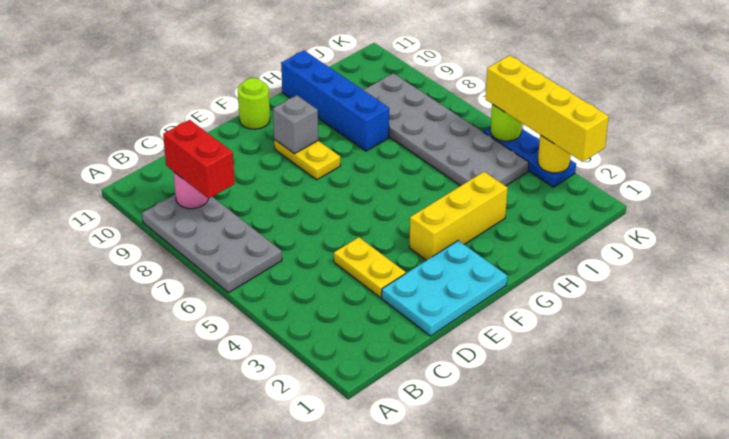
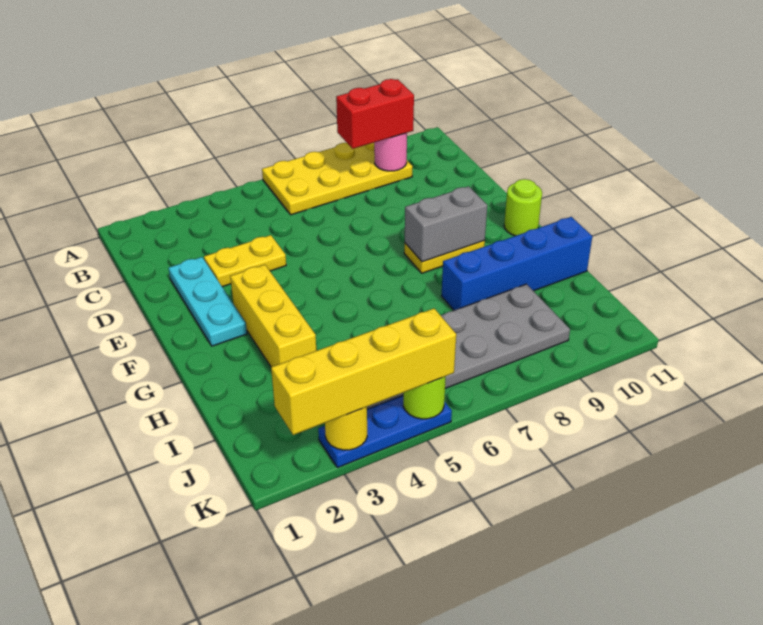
grey 2x4 plate [142,194,282,293] -> yellow 2x4 plate [262,143,413,215]
cyan 2x3 plate [382,241,507,336] -> cyan 1x3 plate [168,257,247,346]
grey 1x1 brick [273,95,318,154] -> grey 1x2 brick [405,186,487,262]

